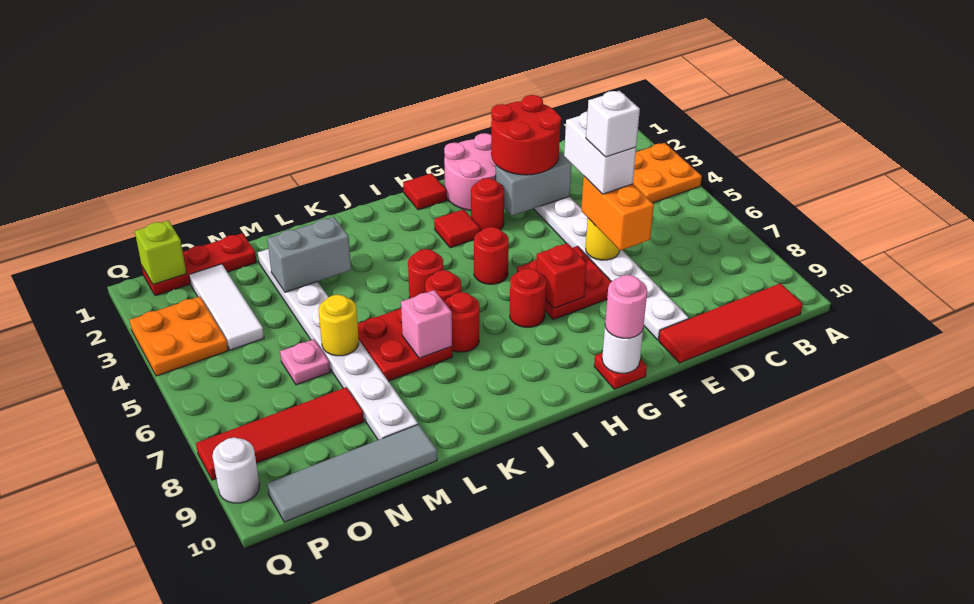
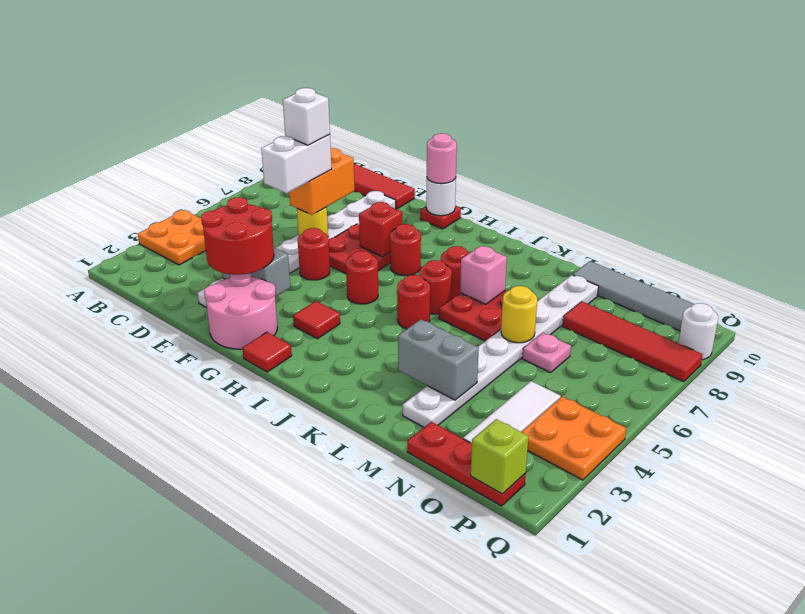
red 1x1 round brick [471,178,504,231] -> red 1x1 round brick moved to [298,228,330,280]

